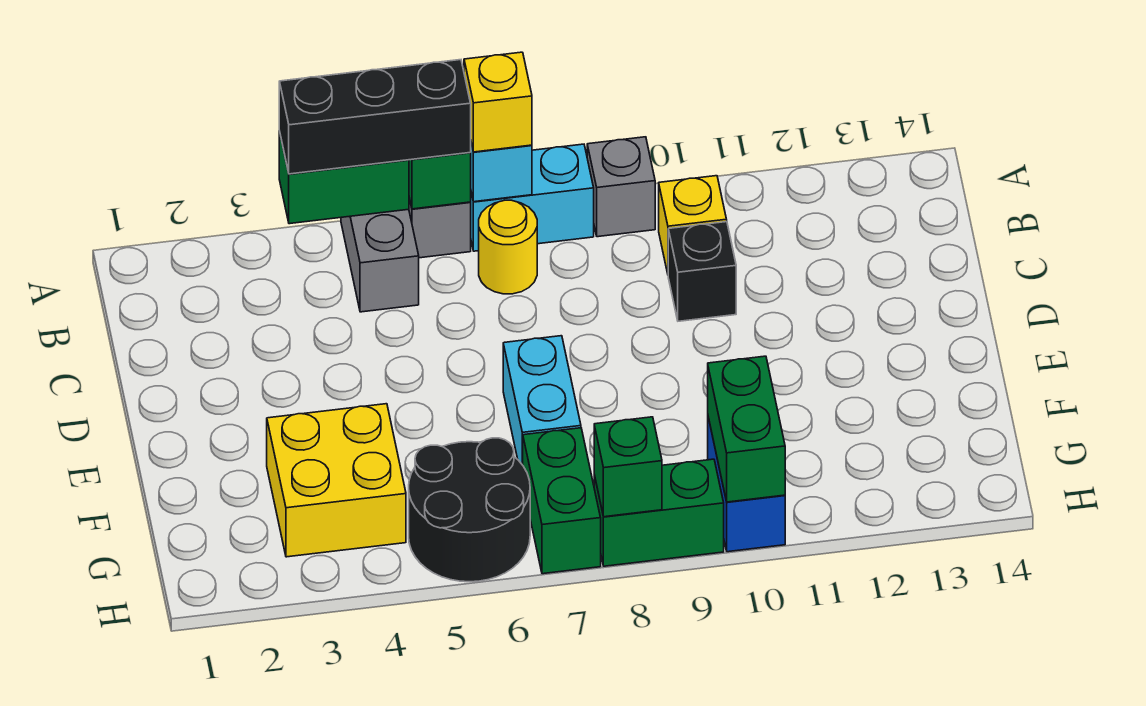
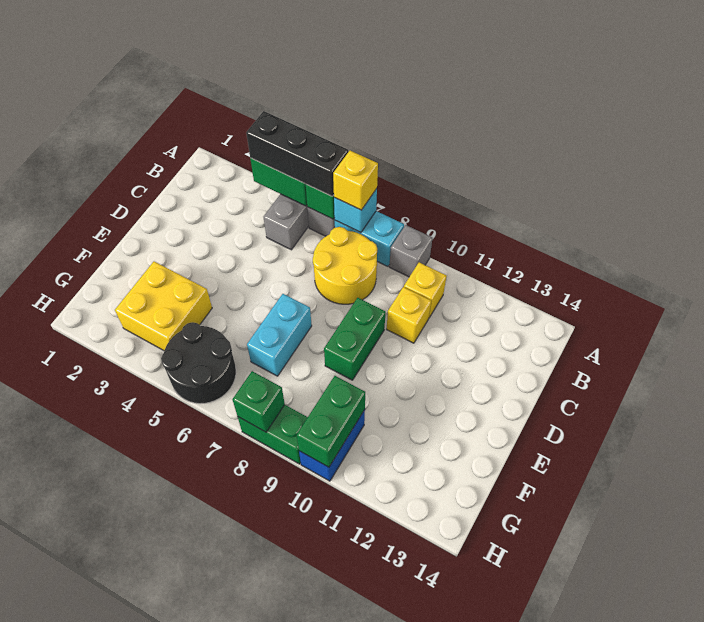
yellow 1x1 round brick [479,200,537,294] -> yellow 2x2 round brick [313,227,377,304]
black 1x1 brick [668,222,736,321] -> yellow 1x1 brick [387,287,431,343]
green 1x2 brick [523,428,601,574] -> green 1x2 brick moved to [324,298,386,380]

